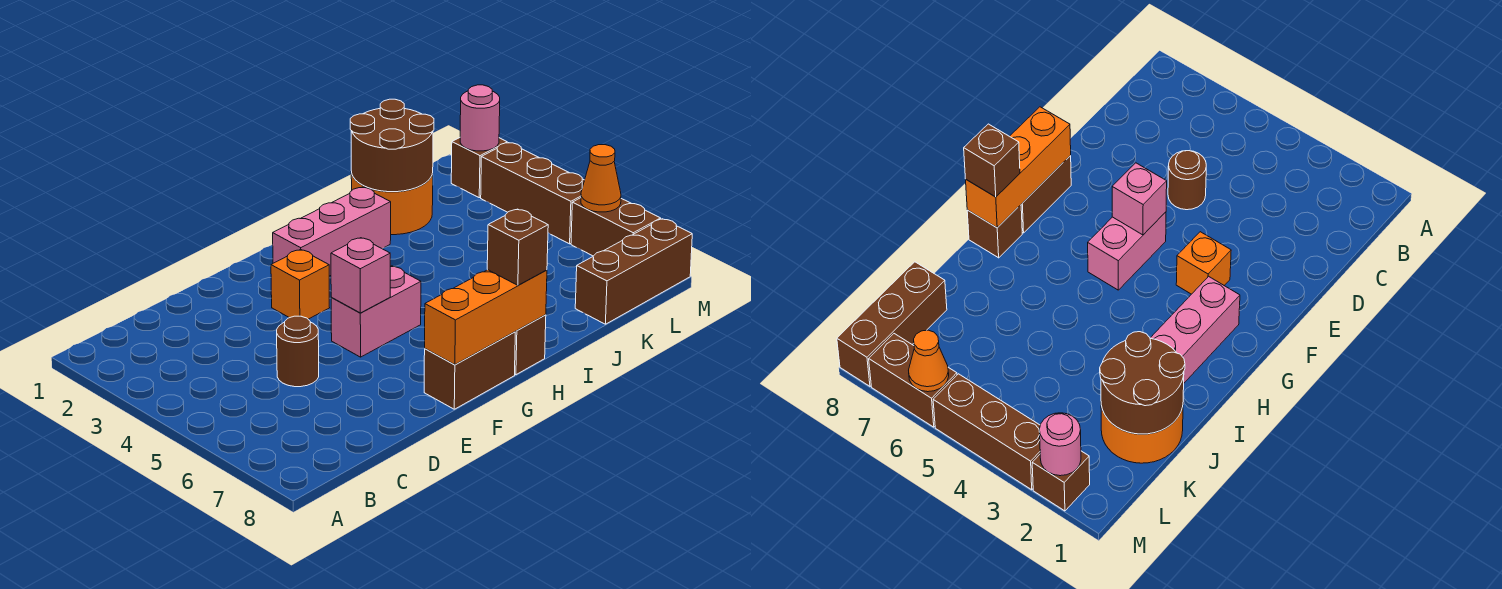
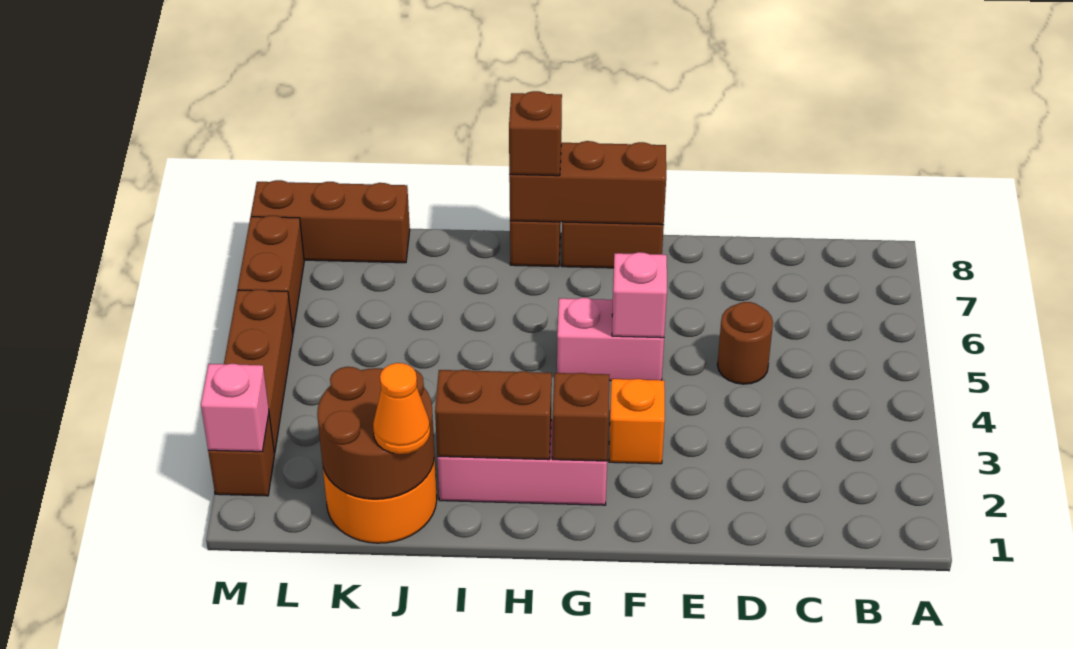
orange 1x3 brick [425,270,547,365] -> brown 1x3 brick [509,141,666,225]
none -> brown 1x1 brick [552,373,609,461]
none -> brown 1x2 brick [435,370,552,460]
pink 1x1 round brick [460,85,500,151] -> pink 1x1 brick [201,364,269,452]
orange 1x1 cone [581,145,621,212] -> orange 1x1 cone moved to [373,363,430,454]

